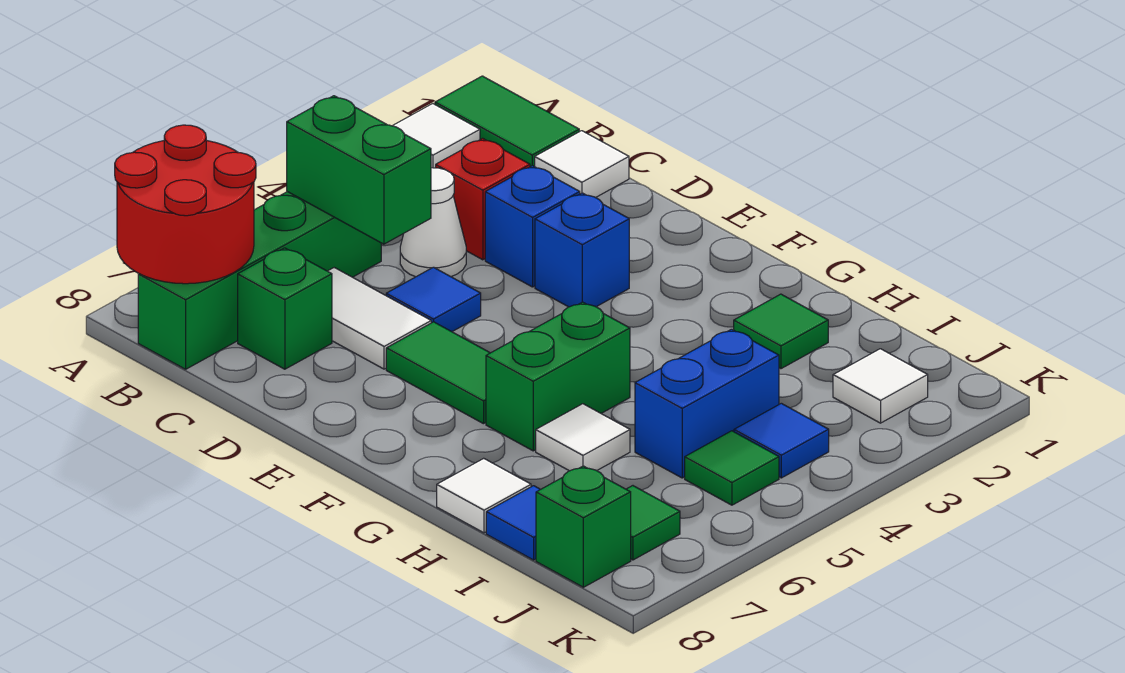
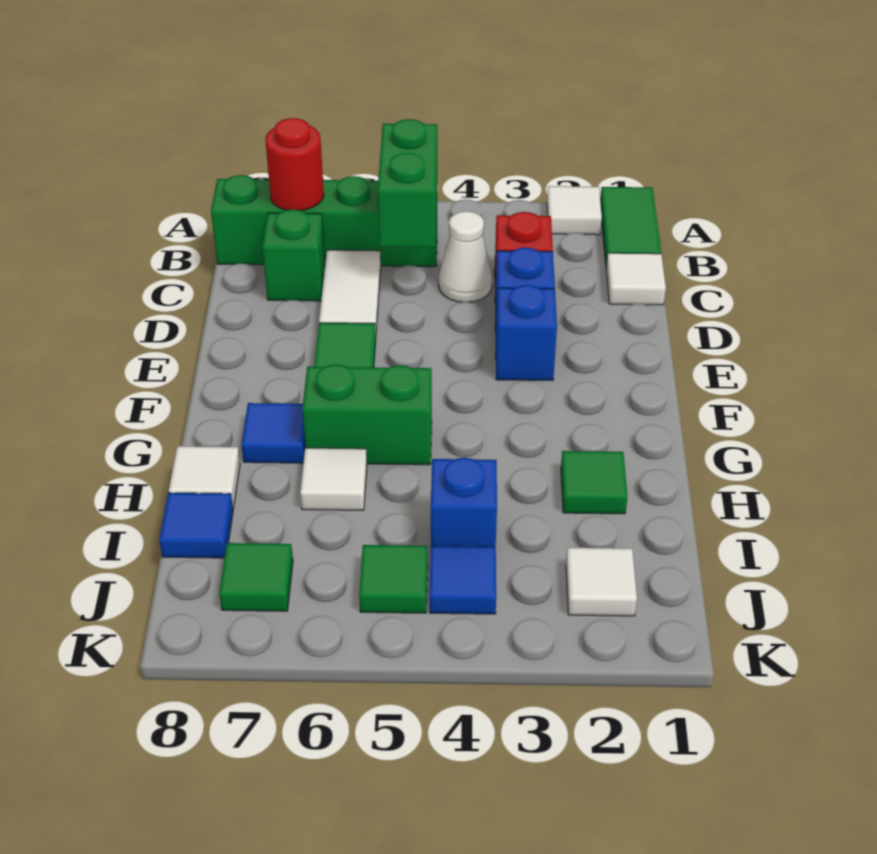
red 2x2 round brick [115,125,256,284] -> red 1x1 round brick [265,118,324,211]
blue 1x1 tile [386,267,481,332] -> blue 1x1 tile moved to [242,403,306,463]
blue 1x2 brick [635,329,779,478] -> blue 1x1 brick [431,458,497,547]
green 1x1 brick [536,466,631,587] -> none

